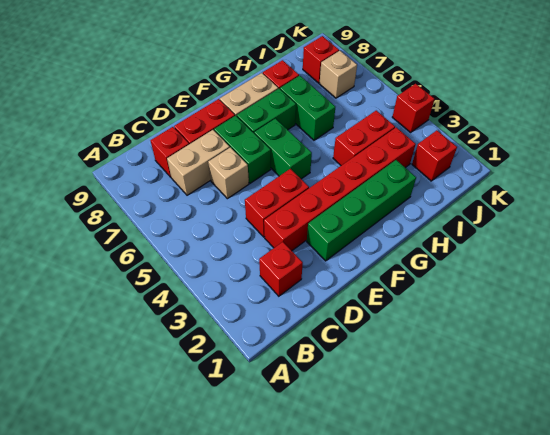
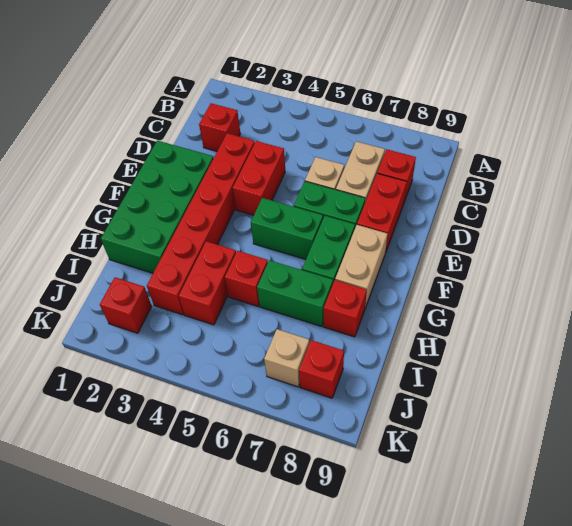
green 1x4 brick [307,160,416,261] -> green 2x4 brick [101,141,214,273]
red 1x1 brick [392,84,435,133] -> red 1x1 brick moved to [225,251,268,306]

